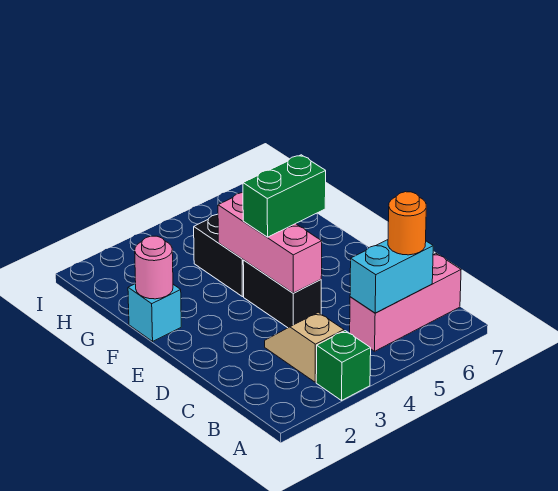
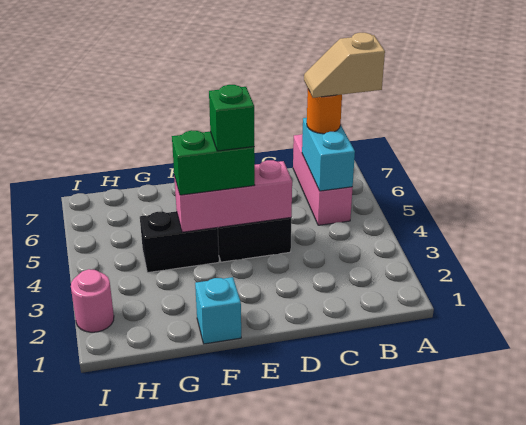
green 1x1 brick [316,331,371,400] -> green 1x1 brick moved to [209,85,254,151]
tan 1x2 slope [265,312,344,382] -> tan 1x2 slope moved to [304,33,385,98]
green 1x2 brick [243,155,326,237] -> green 1x2 brick turned to [172,130,255,195]
pink 1x1 round brick [135,236,173,299] -> pink 1x1 round brick moved to [71,269,114,332]

